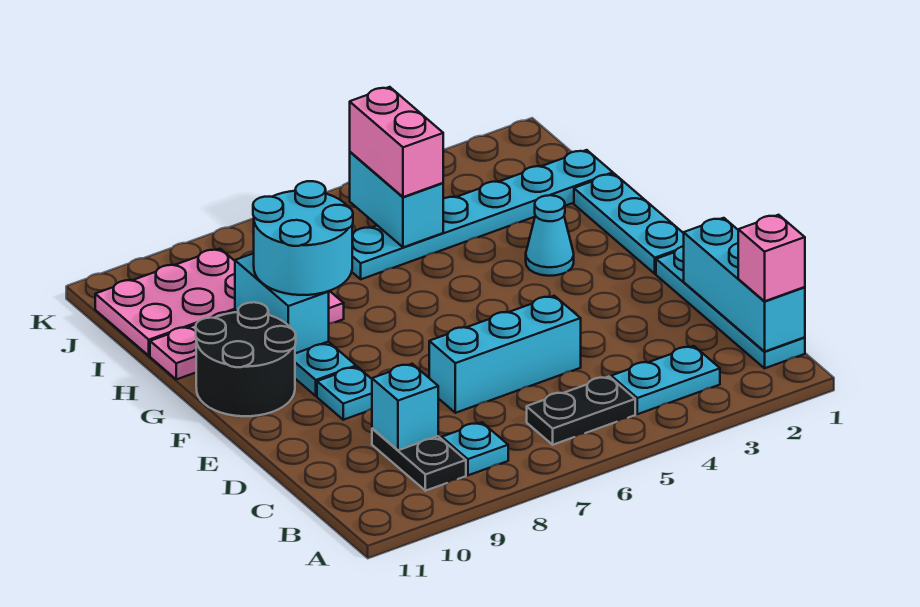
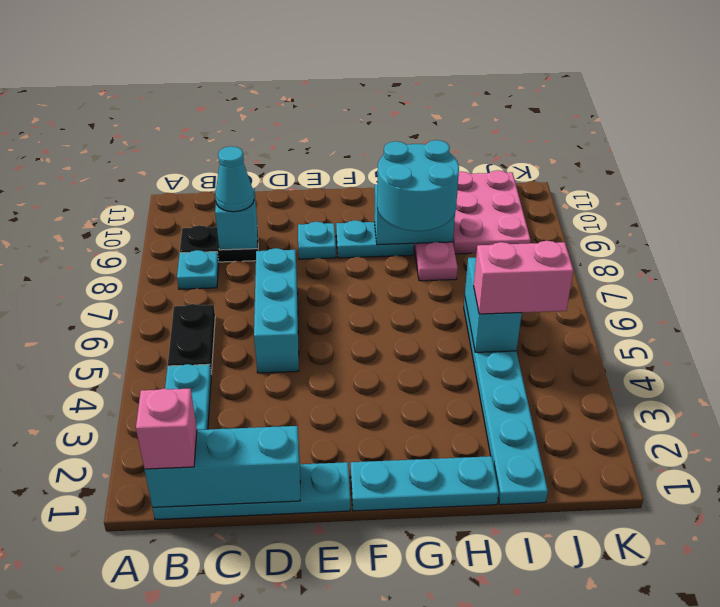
black 2x2 round brick [196,302,296,416] -> none
cyan 1x1 cone [526,195,574,276] -> cyan 1x1 cone moved to [215,146,254,212]
cyan 1x2 brick [350,152,443,247] -> cyan 1x2 brick turned to [465,258,522,352]

